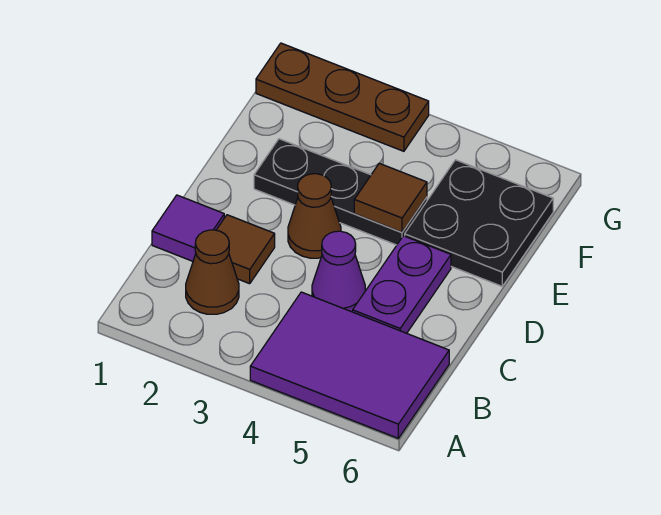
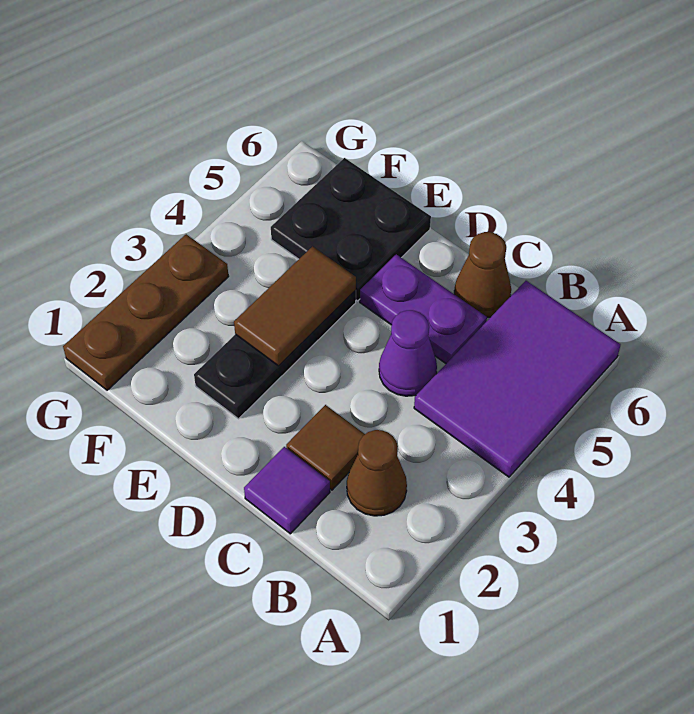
brown 1x1 cone [288,174,341,258] -> brown 1x1 cone moved to [454,232,511,317]
brown 1x1 tile [354,163,427,232] -> brown 1x2 tile [234,246,356,366]

